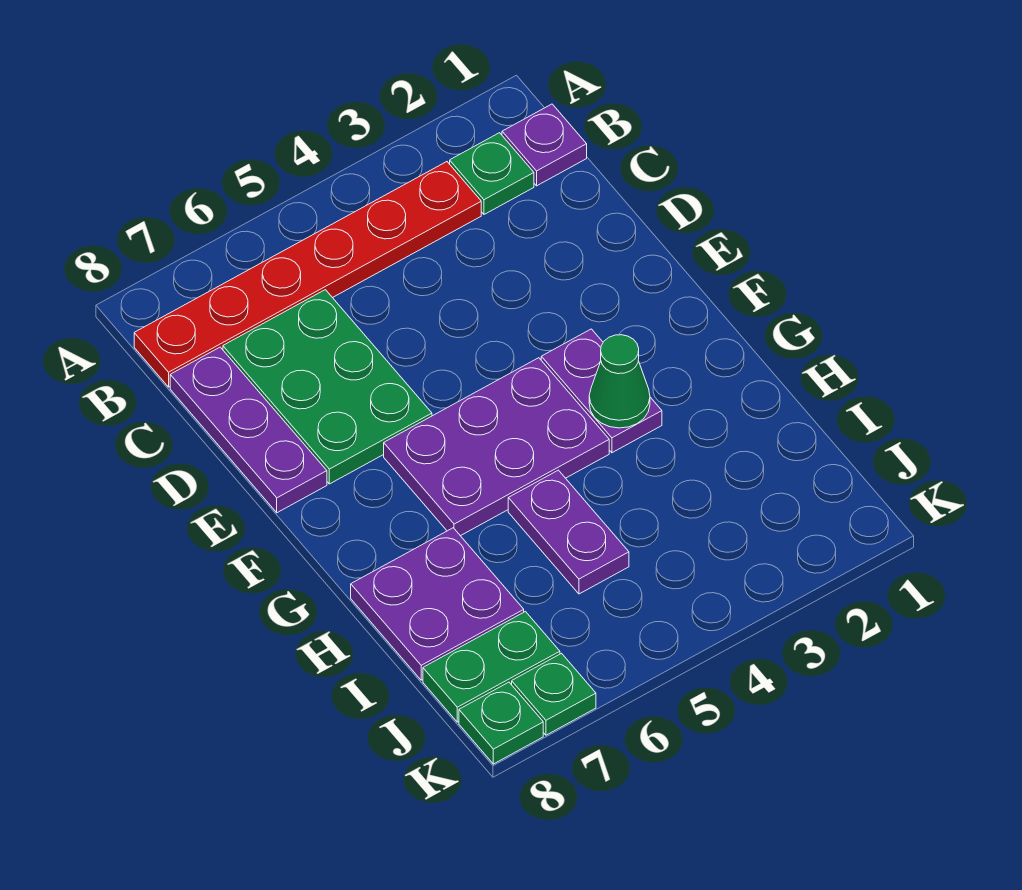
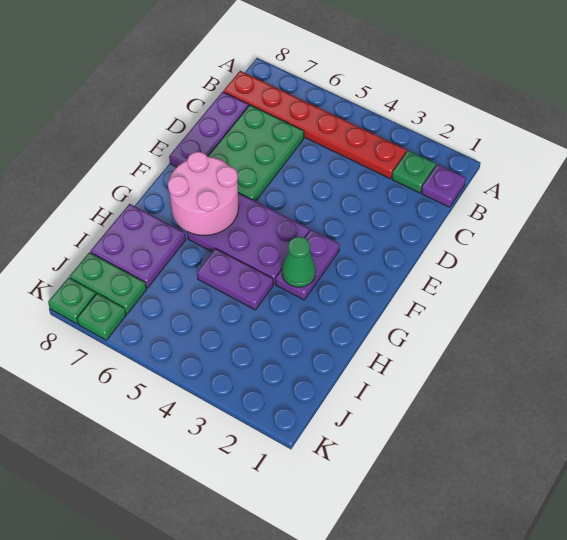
none -> pink 2x2 round brick [168,152,239,235]
purple 1x2 plate [508,470,629,594] -> purple 1x2 plate turned to [197,249,273,310]

